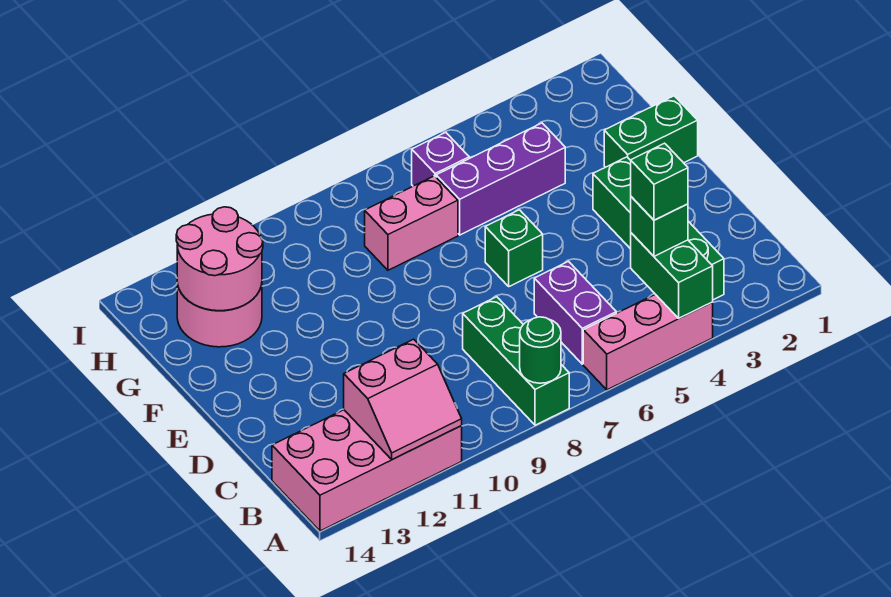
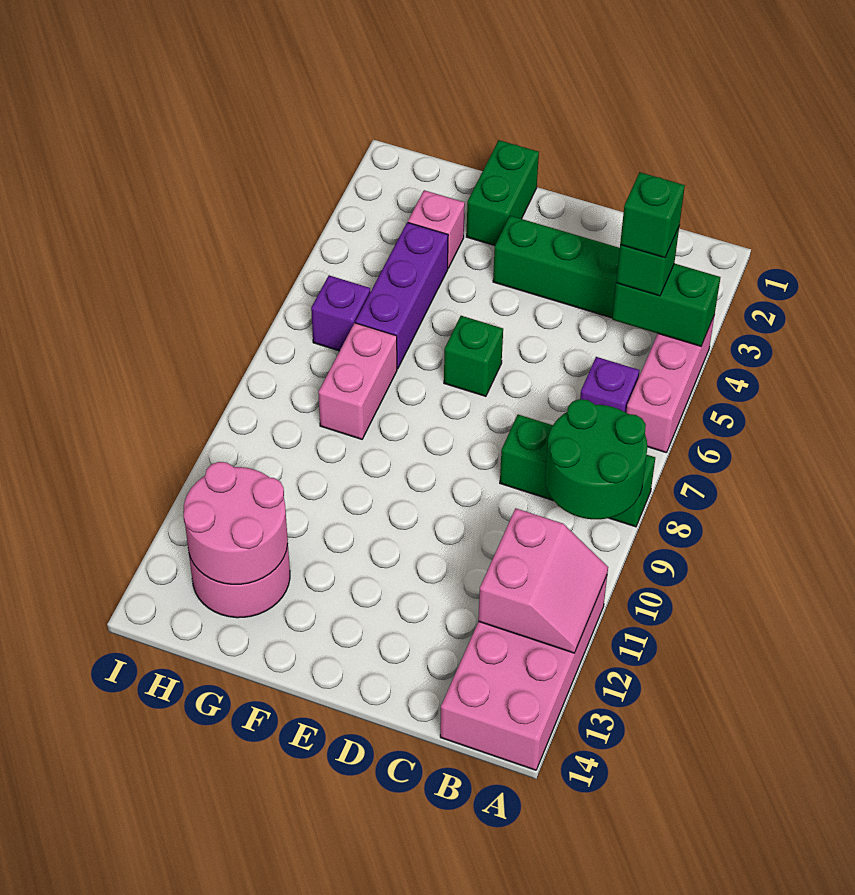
green 1x1 round brick [520,317,561,383] -> green 2x2 round brick [545,399,647,519]
purple 1x2 brick [534,261,616,364] -> purple 1x1 brick [580,357,639,412]
none -> pink 1x1 brick [408,190,465,268]

